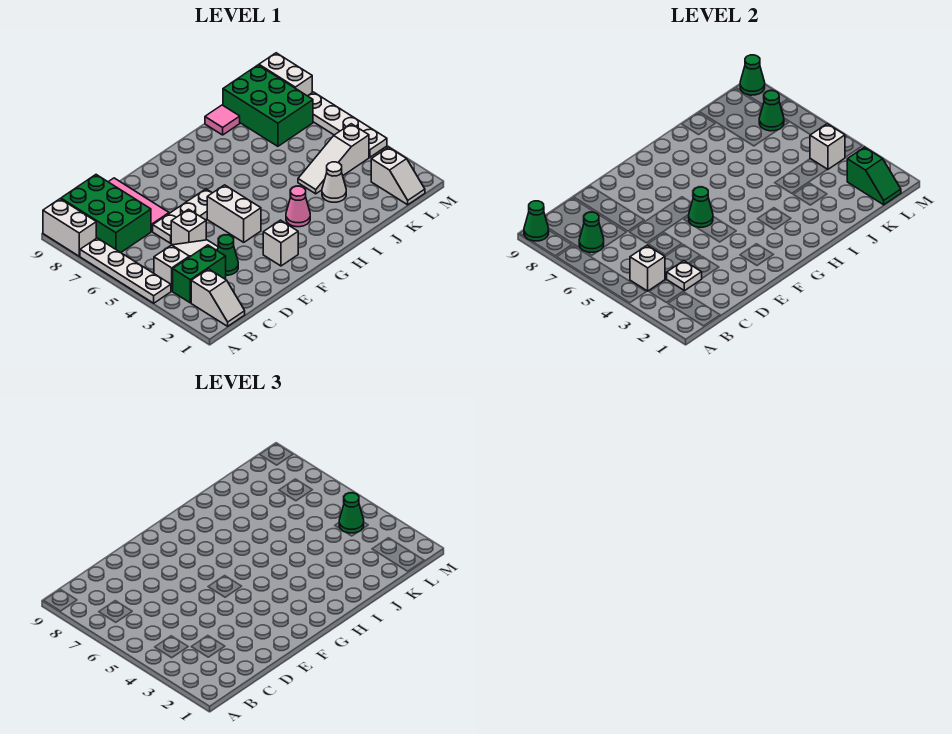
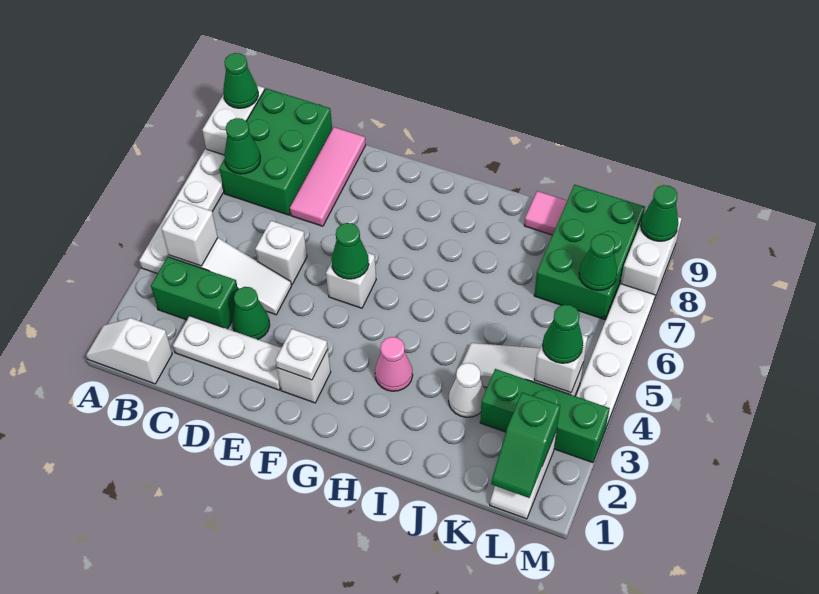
white 1x2 slope [191,269,245,326] -> white 1x2 slope turned to [86,318,172,384]
white 1x1 plate [667,261,702,291] -> white 1x1 plate moved to [276,329,328,380]
white 1x3 plate [153,189,212,243] -> white 1x3 plate moved to [173,316,281,390]
white 1x2 brick [207,185,261,242] -> white 1x1 brick [326,253,376,308]
none -> green 1x3 brick [480,369,610,463]

